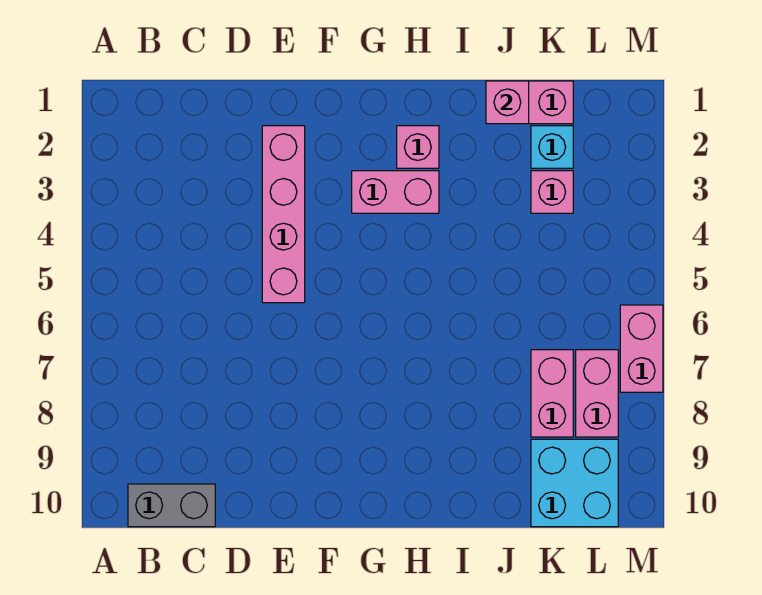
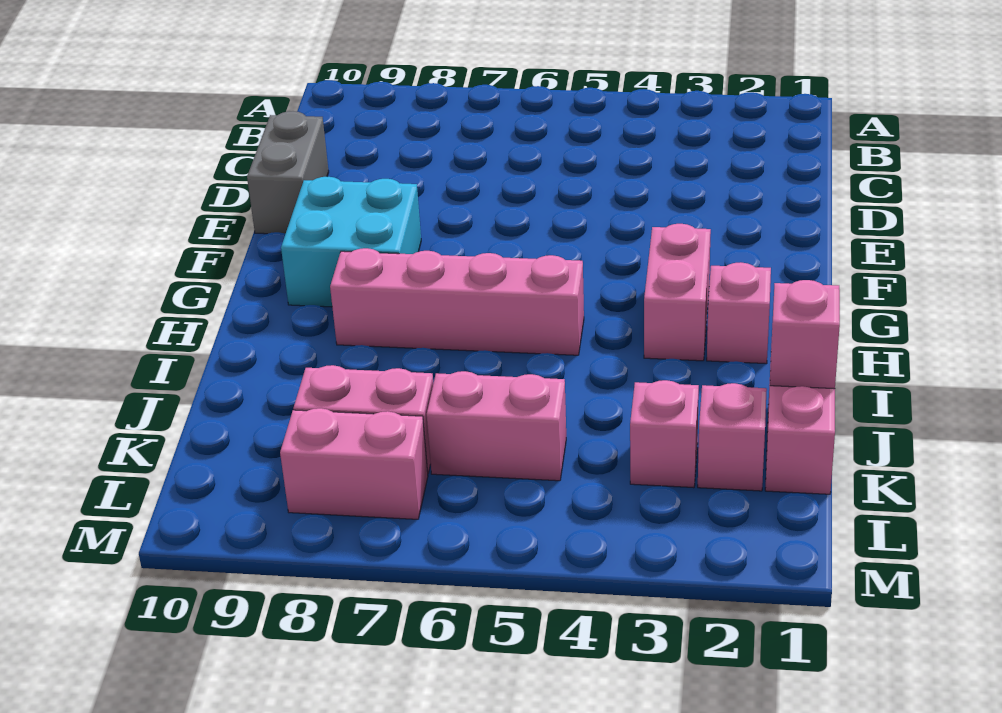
grey 1x2 brick [128,484,215,527] -> grey 1x2 brick moved to [247,111,329,234]
pink 1x4 brick [262,126,305,303] -> pink 1x4 brick moved to [330,248,584,355]
cyan 1x1 brick [531,126,573,168] -> pink 1x1 brick [698,383,767,491]
cyan 2x2 brick [531,439,618,527] -> cyan 2x2 brick moved to [281,177,421,307]
pink 1x2 brick [620,305,663,392] -> pink 1x2 brick moved to [427,371,566,481]

